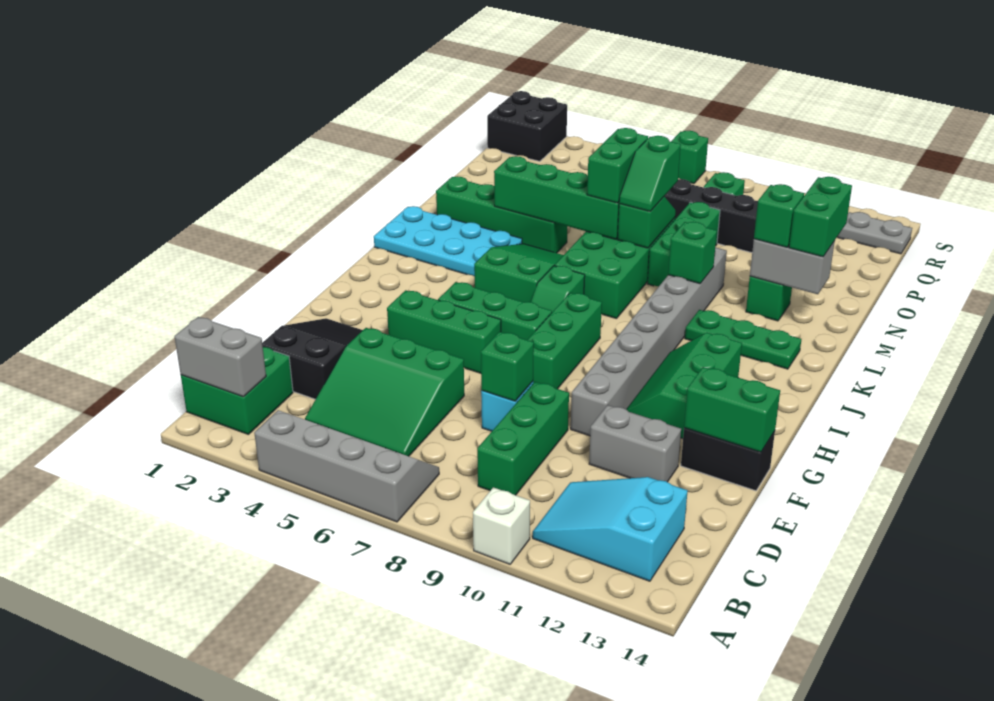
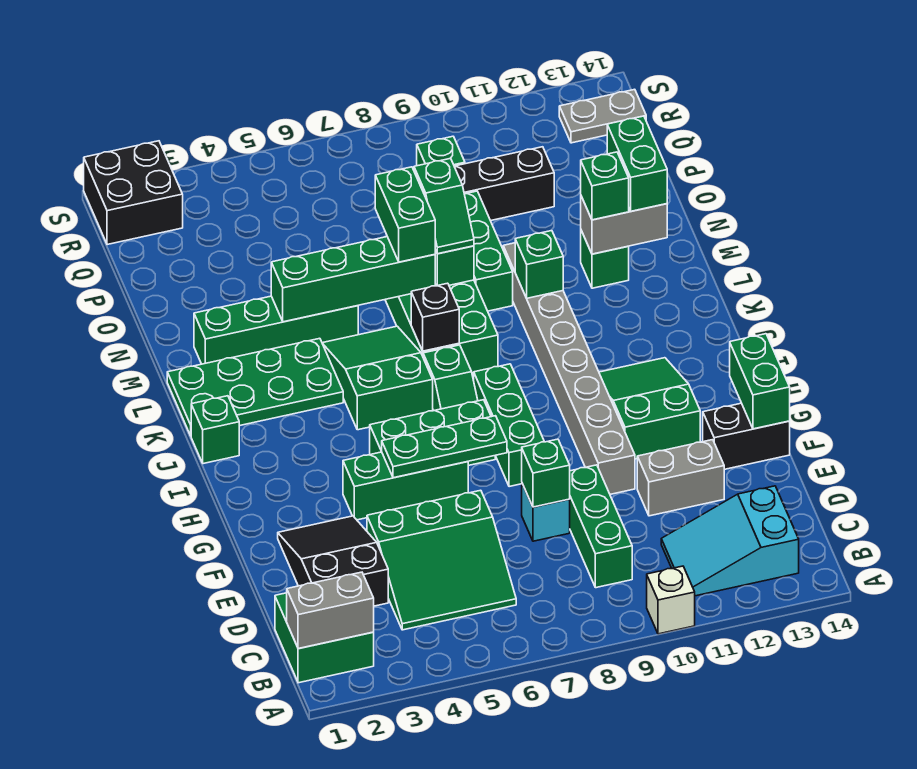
grey 2x4 slope [254,410,439,522] -> none
green 1x2 brick [684,367,780,452] -> green 1x2 brick turned to [730,334,790,429]
green 2x3 slope [626,333,742,438] -> green 2x3 slope turned to [599,358,700,459]
cyan 2x4 plate [374,206,522,276] -> green 2x4 plate [167,338,343,436]
none -> black 1x1 brick [411,283,459,351]
green 1x3 plate [685,310,801,369] -> green 1x3 plate moved to [382,416,507,478]
green 1x1 brick [671,131,708,184] -> green 1x1 brick moved to [191,396,239,464]

